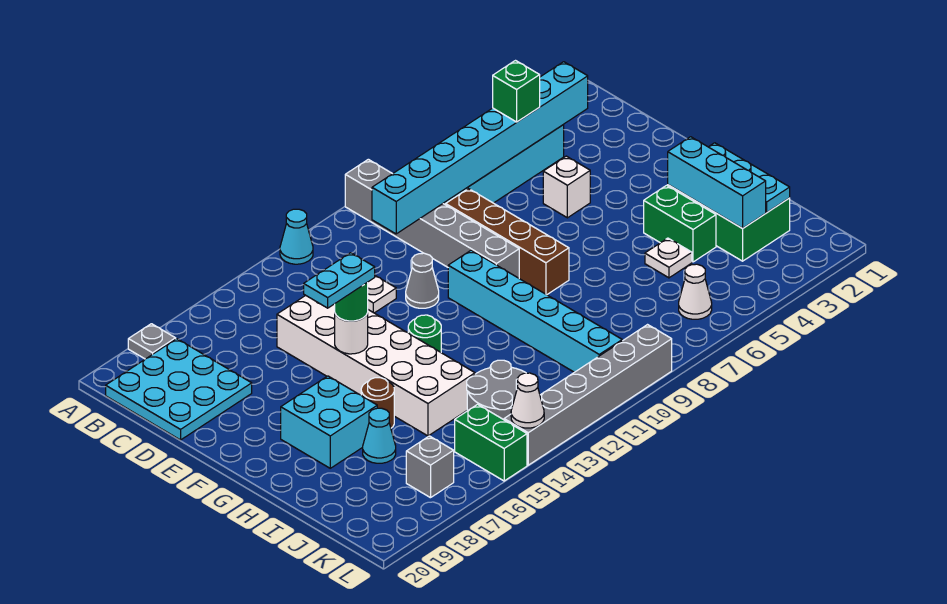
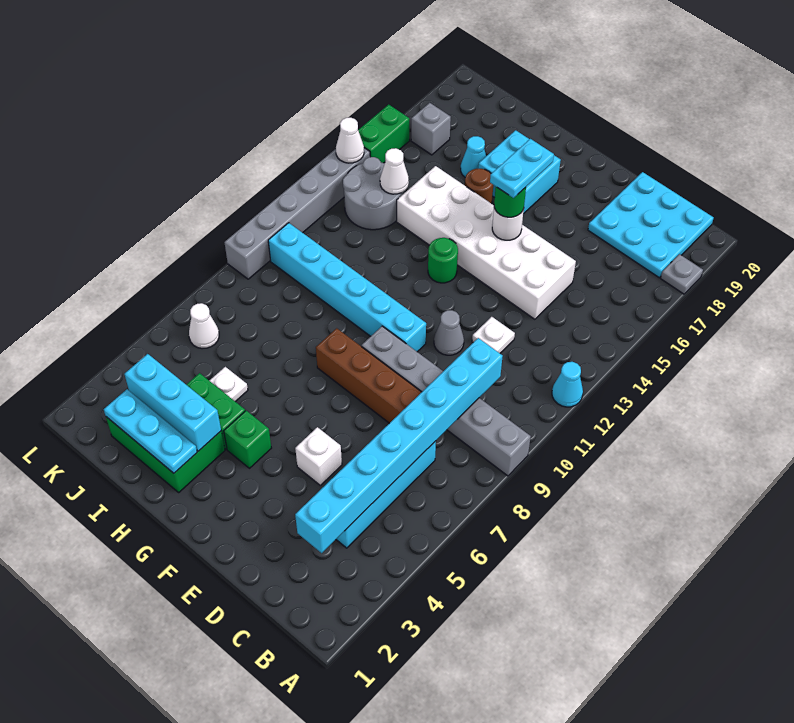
green 1x1 brick [493,61,540,122] -> green 1x1 brick moved to [224,411,271,468]
none -> white 1x1 cone [380,148,409,194]
green 1x2 brick [455,404,527,481] -> green 1x2 brick turned to [358,105,409,163]

